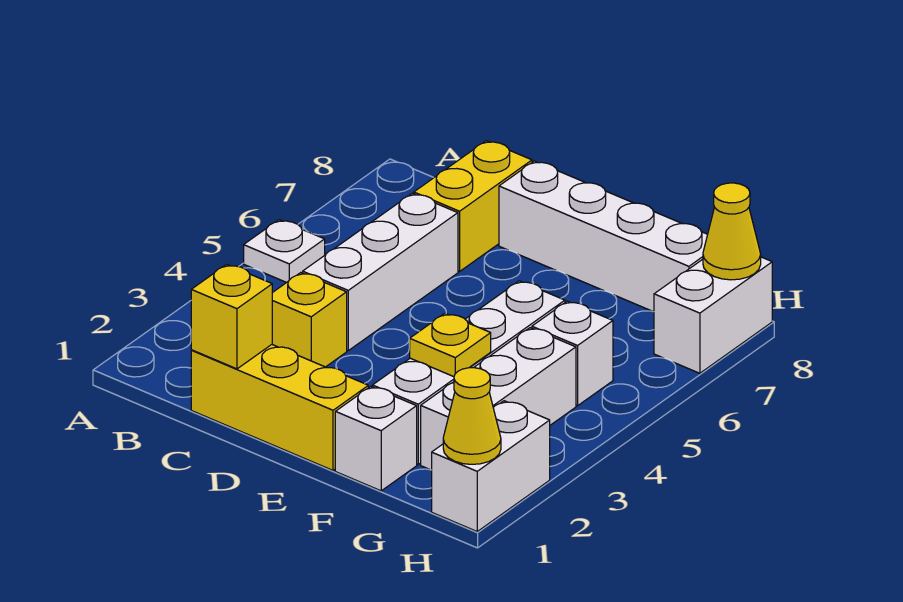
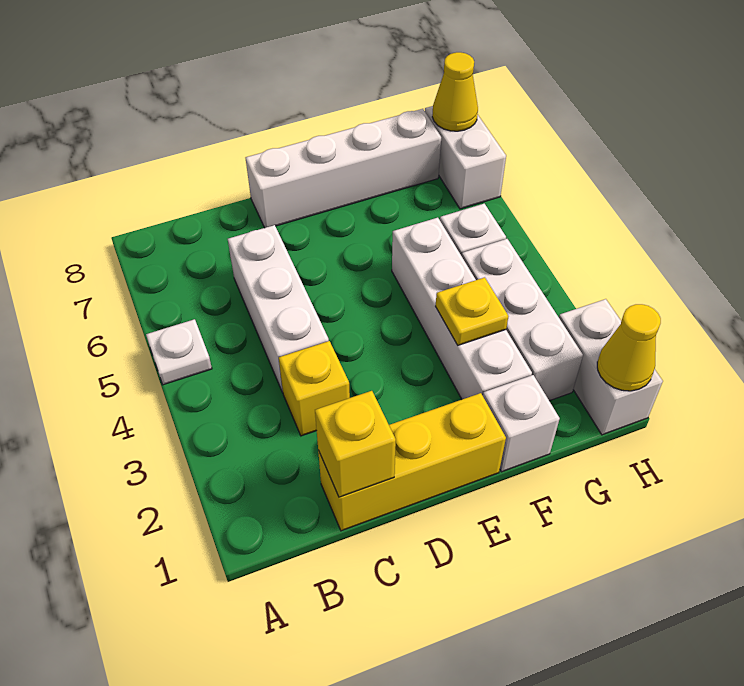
yellow 1x2 brick [414,141,532,271] -> none

